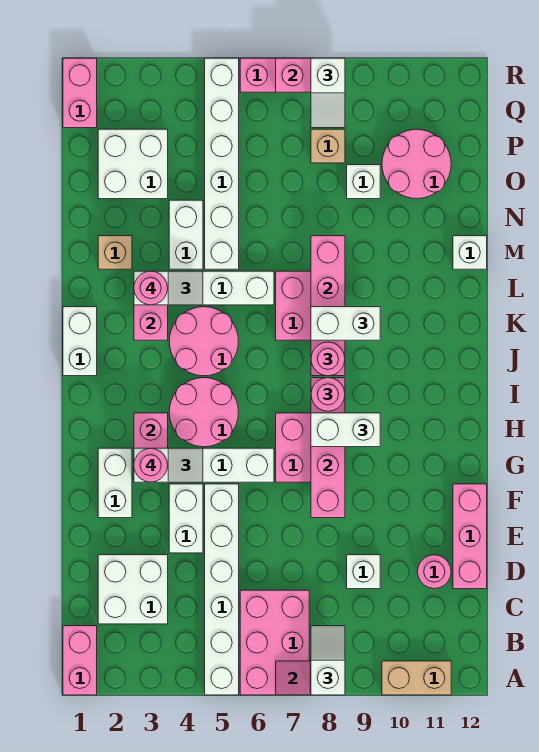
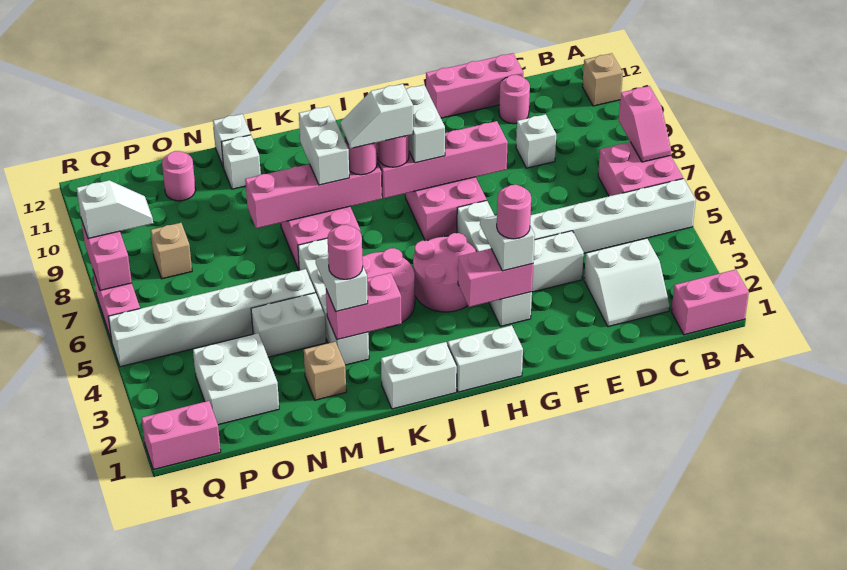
pink 2x3 brick [240,590,309,695] -> pink 2x2 brick [598,142,683,196]
white 1x2 slope [311,626,345,695] -> white 1x2 slope moved to [340,84,413,149]
tan 1x2 brick [382,661,451,695] -> tan 1x1 brick [582,53,623,106]
white 2x2 brick [98,555,168,624] -> white 2x2 slope [584,238,670,327]
white 1x2 brick [98,448,132,518] -> white 1x2 brick moved to [447,325,523,392]
white 1x1 brick [347,165,380,199] -> white 1x1 brick moved to [221,135,261,189]
pink 2x2 round brick [382,129,451,199] -> pink 1x1 round brick [162,151,196,201]

